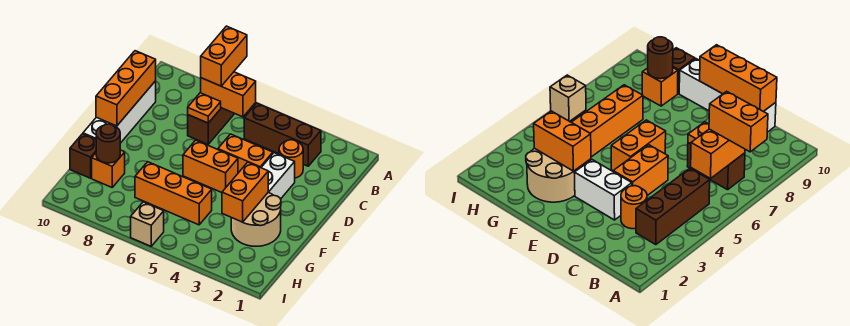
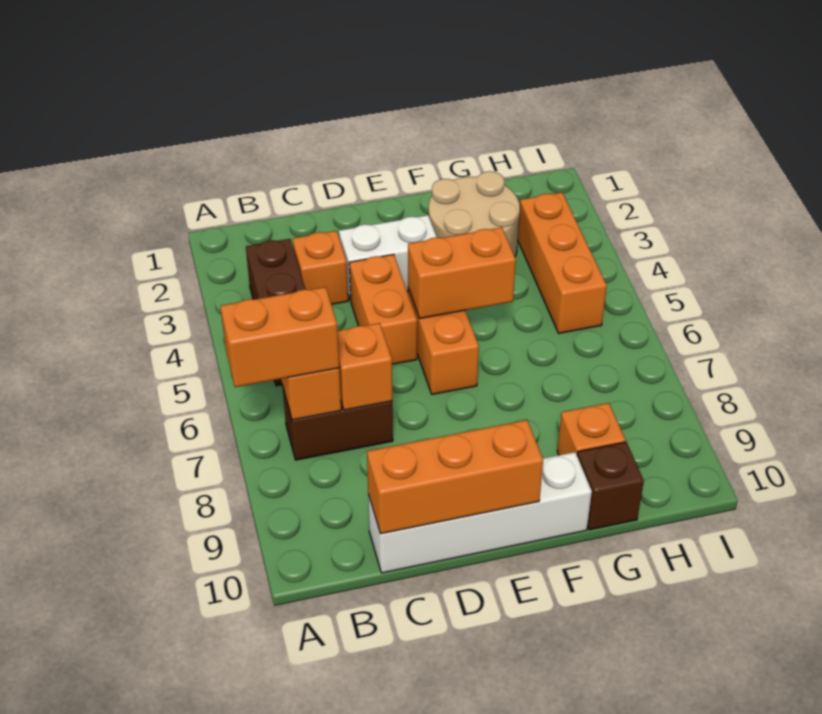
orange 1x1 round brick [279,140,303,178] -> orange 1x1 brick [293,231,348,304]
orange 1x1 plate [188,93,221,123] -> orange 1x1 brick [337,323,392,410]
orange 1x2 brick [222,162,268,222] -> orange 1x2 brick moved to [408,227,516,318]
orange 1x3 brick [135,162,212,225] -> orange 1x3 brick moved to [518,192,607,333]
brown 1x1 round brick [96,124,120,163] -> none
tan 1x1 brick [131,202,164,246] -> none

